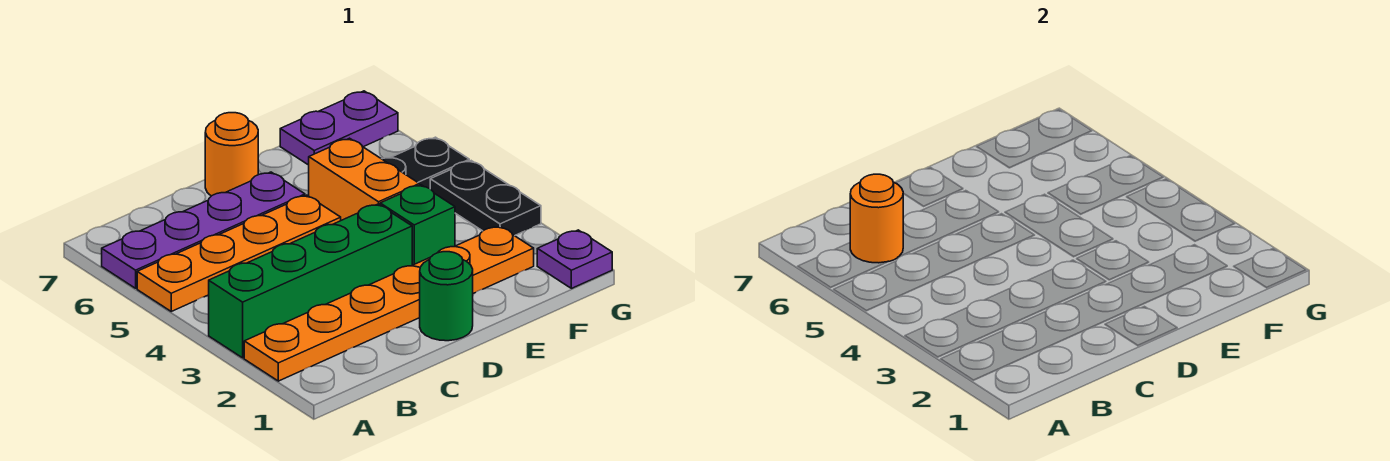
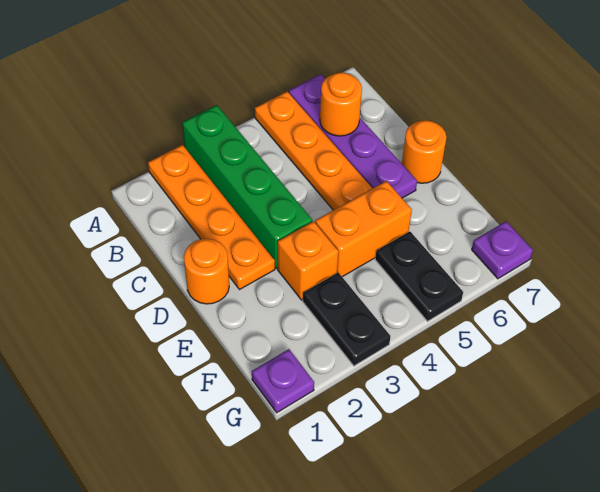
orange 1x6 plate [244,226,534,381] -> orange 1x4 plate [148,145,275,290]
green 1x1 round brick [420,252,473,341] -> orange 1x1 round brick [184,239,229,304]
green 1x1 brick [380,185,455,265] -> orange 1x1 brick [278,221,339,300]
purple 1x2 plate [280,91,398,165] -> purple 1x1 plate [472,221,533,279]
black 1x2 plate [430,161,541,236] -> black 1x2 plate turned to [303,273,391,366]

